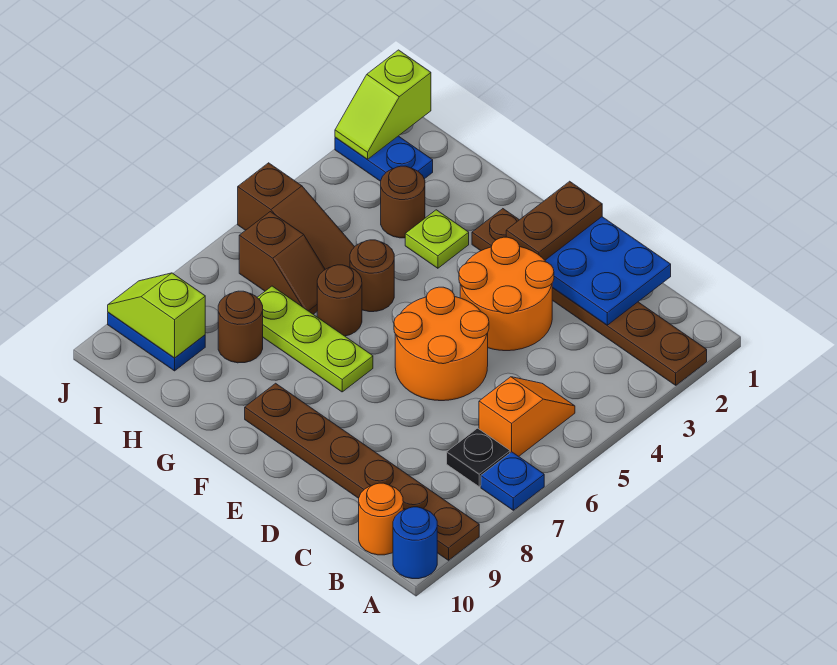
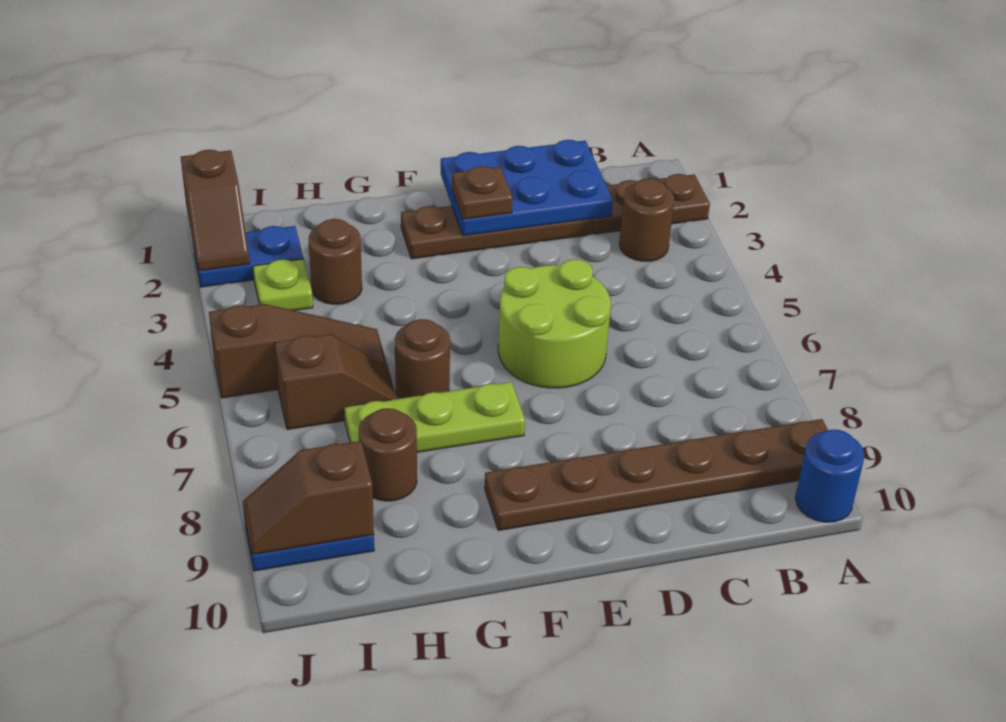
blue 1x1 plate [481,452,544,510] -> none
orange 1x2 slope [479,377,575,456] -> none
black 1x1 plate [447,428,510,487] -> none
orange 1x1 round brick [359,483,403,555] -> none
orange 2x2 round brick [459,237,554,351] -> none
orange 2x2 round brick [394,287,489,401] -> lime 2x2 round brick [498,259,611,388]
brown 1x2 plate [506,181,602,260] -> brown 1x1 plate [452,166,513,219]
lime 1x1 plate [405,210,469,268] -> lime 1x1 plate moved to [253,259,313,311]
brown 1x1 round brick [350,240,394,312] -> brown 1x1 round brick moved to [619,178,674,261]
lime 1x2 slope [108,273,205,358] -> brown 1x2 slope [243,441,374,555]
lime 1x2 slope [335,50,431,159] -> brown 1x2 slope [181,150,250,271]

